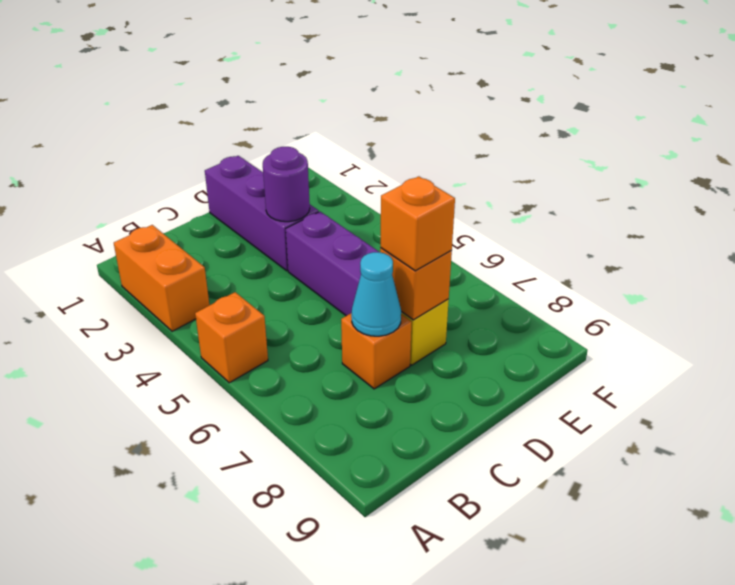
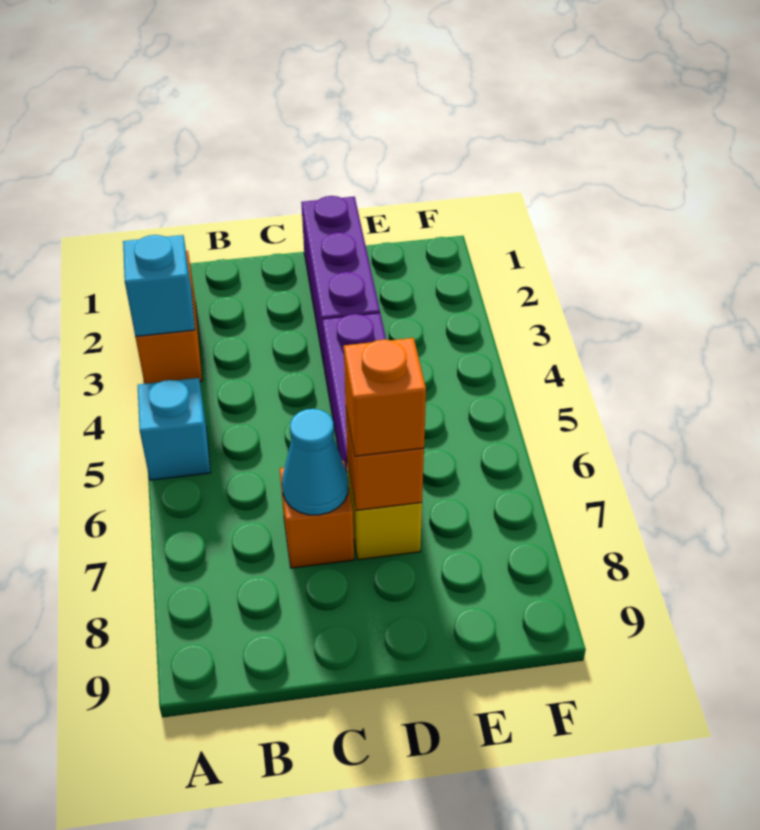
none -> cyan 1x1 brick [123,235,195,337]
orange 1x1 brick [195,292,268,383] -> cyan 1x1 brick [138,378,211,480]
purple 1x1 round brick [263,147,310,222] -> none

